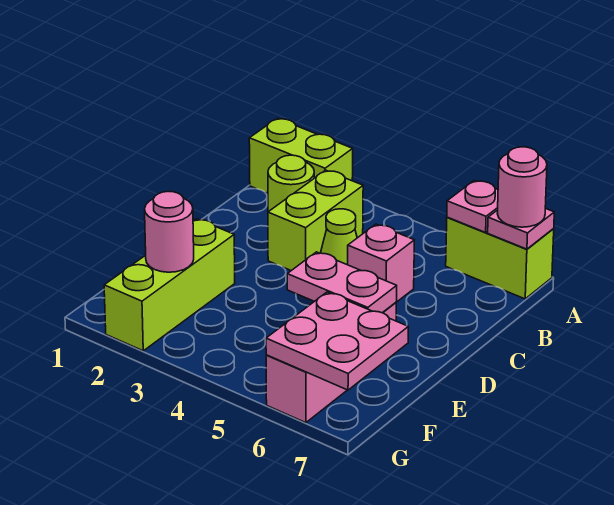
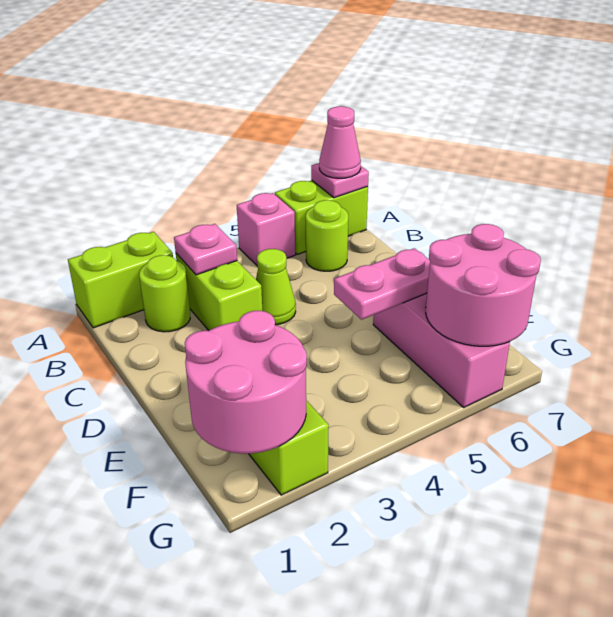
pink 1x1 plate [447,180,498,232] -> pink 1x1 plate moved to [174,224,237,275]
pink 1x1 round brick [497,147,547,227] -> pink 1x1 cone [319,106,361,178]
none -> lime 1x1 round brick [306,200,348,271]
pink 1x1 brick [348,224,414,302] -> pink 1x1 brick moved to [237,193,295,265]
pink 1x1 round brick [145,191,194,272] -> pink 2x2 round brick [185,311,307,454]
pink 2x2 plate [266,292,408,390] -> pink 2x2 round brick [426,224,541,346]

